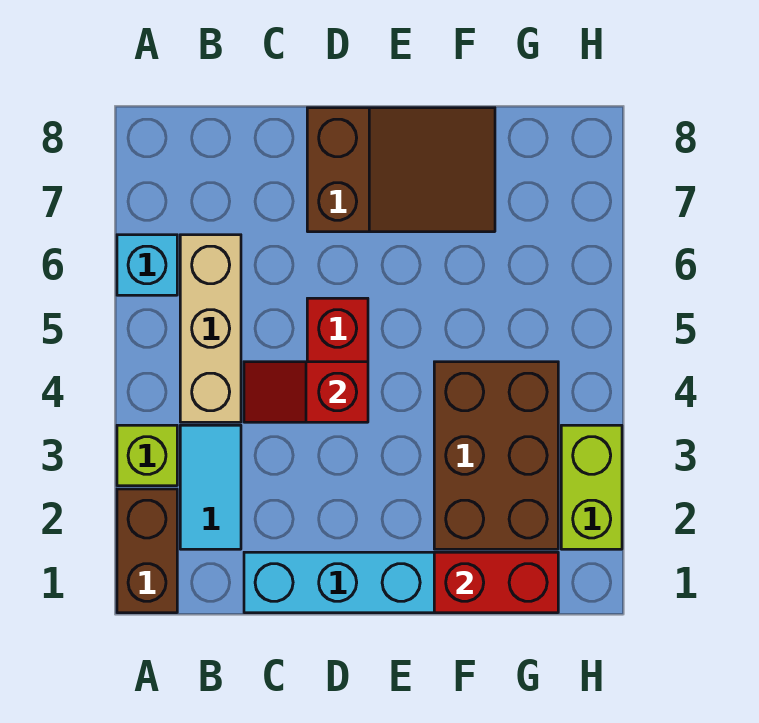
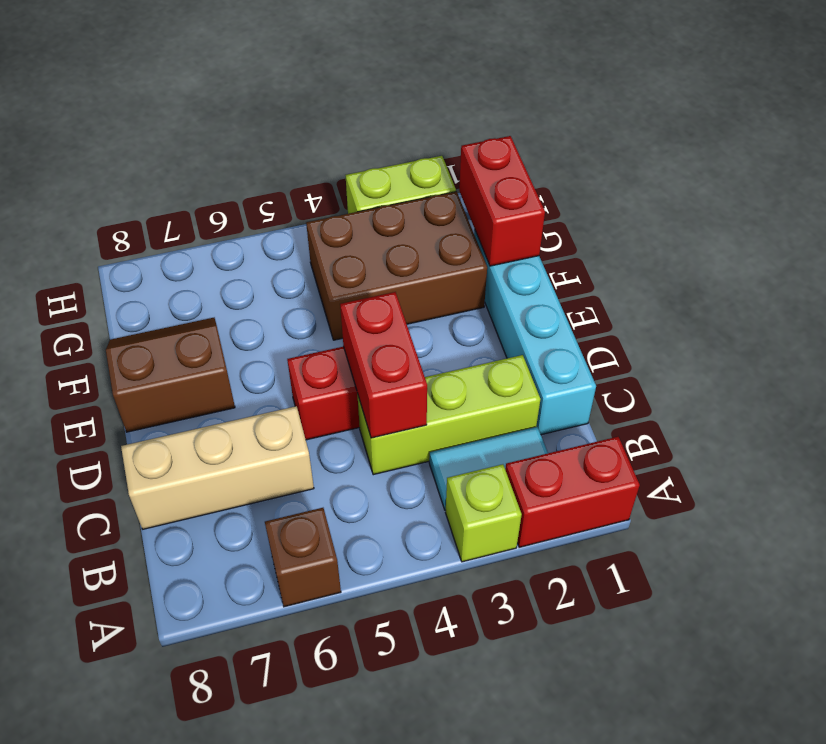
brown 1x2 brick [117,489,177,613] -> red 1x2 brick [505,437,640,547]
cyan 1x1 brick [117,235,177,295] -> brown 1x1 brick [265,508,341,607]
tan 1x3 brick [180,235,241,422] -> tan 1x3 brick moved to [121,406,314,529]
none -> lime 1x3 brick [357,355,541,475]
red 1x2 slope [244,362,368,422] -> red 1x2 brick [340,292,427,438]
brown 2x3 slope [307,108,495,232] -> brown 2x2 slope [106,318,235,432]

